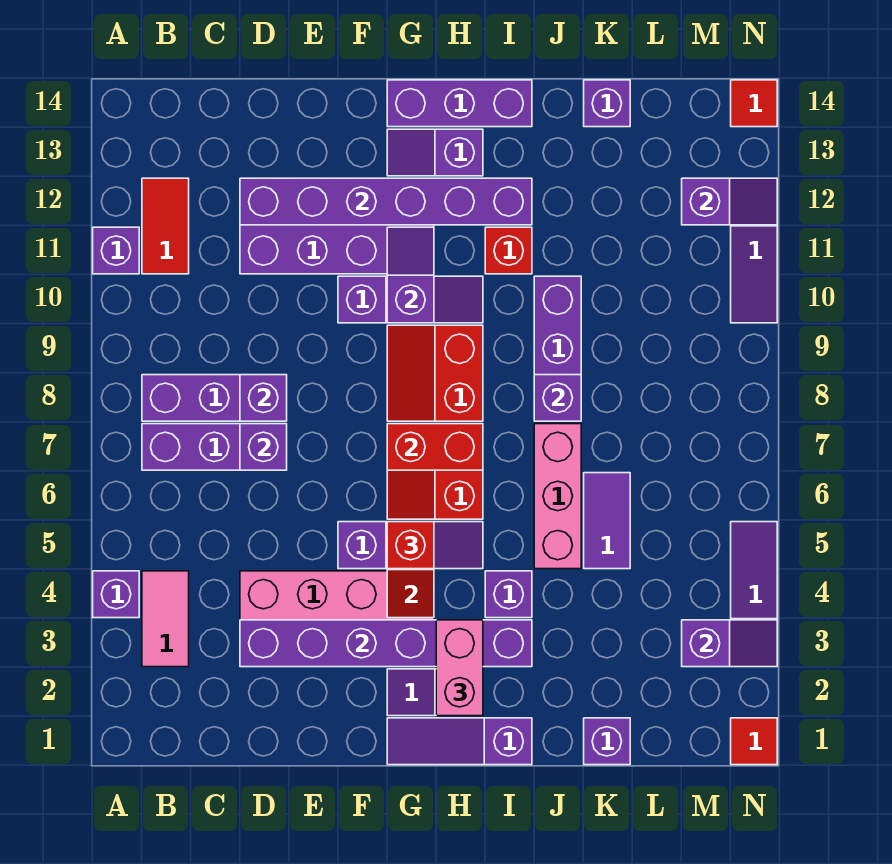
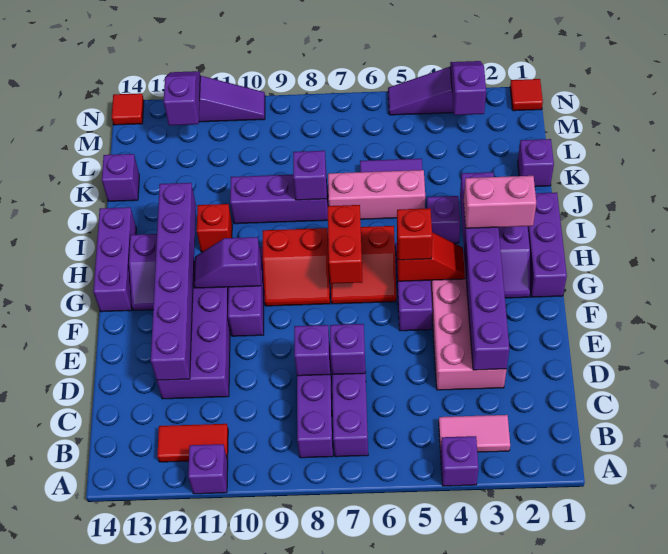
purple 1x3 slope [387,718,532,765] -> purple 1x3 brick [528,192,567,297]

